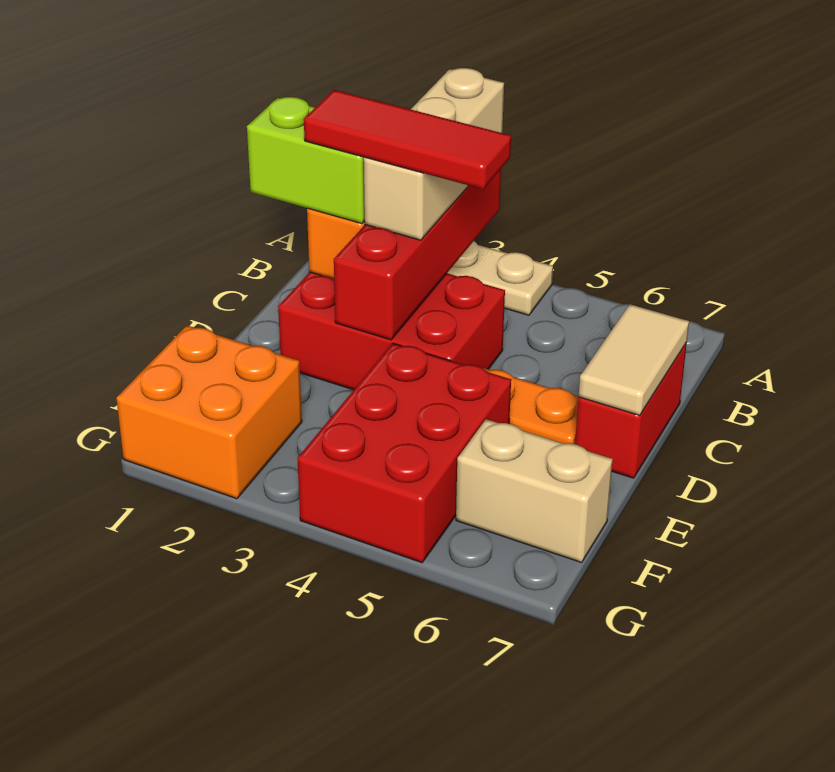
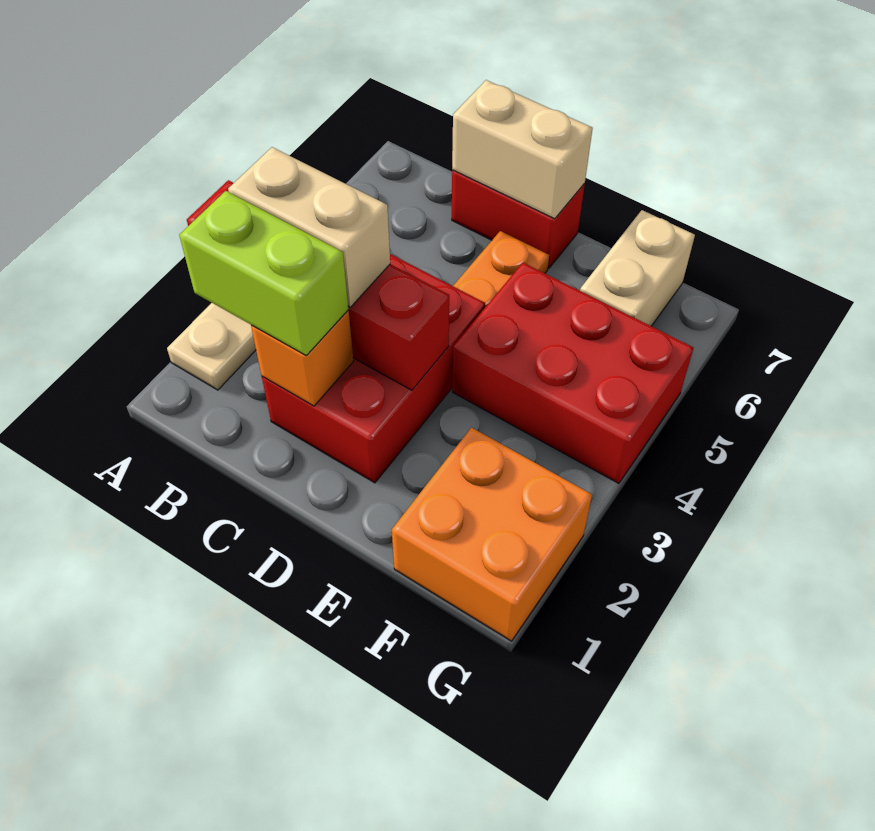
tan 1x3 brick [364,68,504,240] -> tan 1x2 brick [228,147,390,307]
lime 1x2 brick [247,97,365,224] -> lime 1x2 brick turned to [179,191,348,355]
red 1x3 tile [304,90,511,189] -> none
tan 1x2 tile [579,304,689,415] -> tan 1x2 brick [452,80,593,219]

